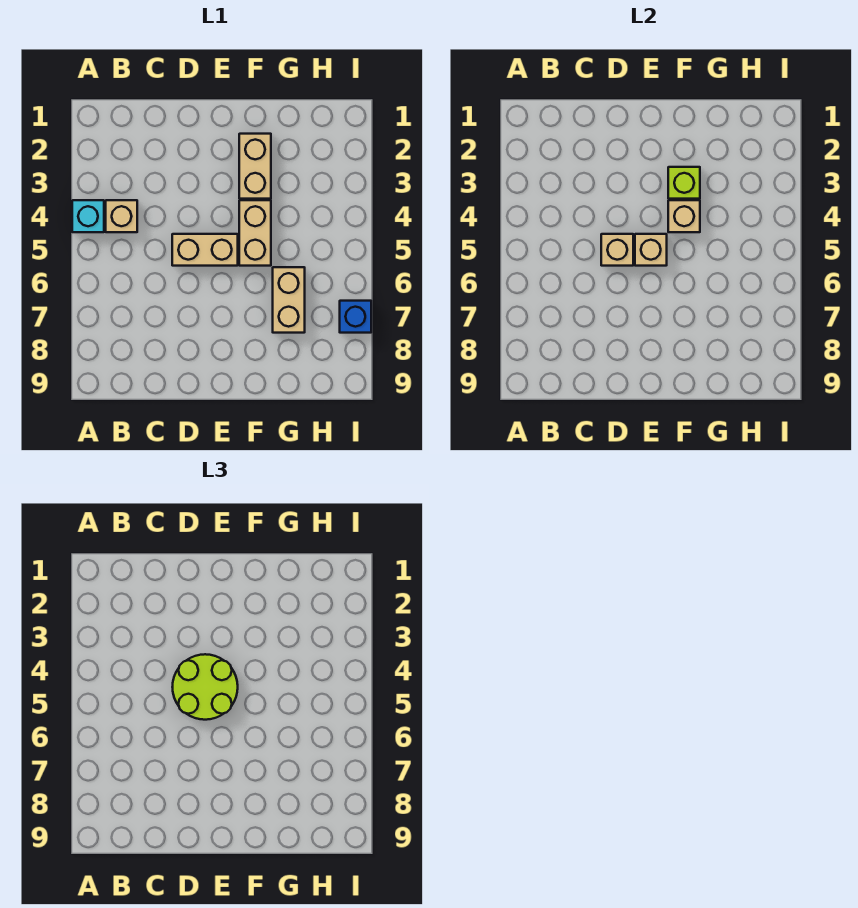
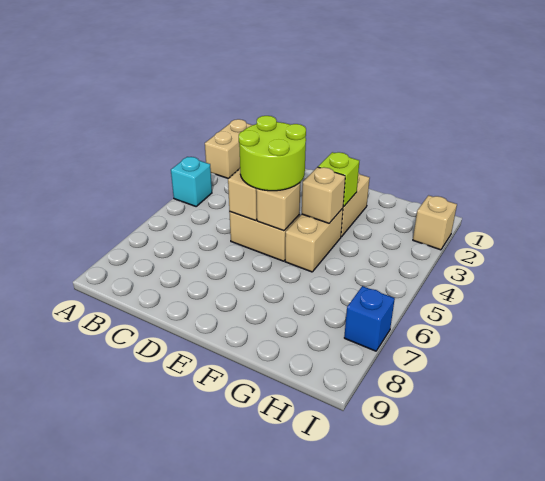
tan 1x1 brick [106,200,137,232] -> tan 1x1 brick moved to [413,195,457,250]
tan 1x2 brick [273,267,305,333] -> tan 1x2 brick moved to [205,119,252,179]

